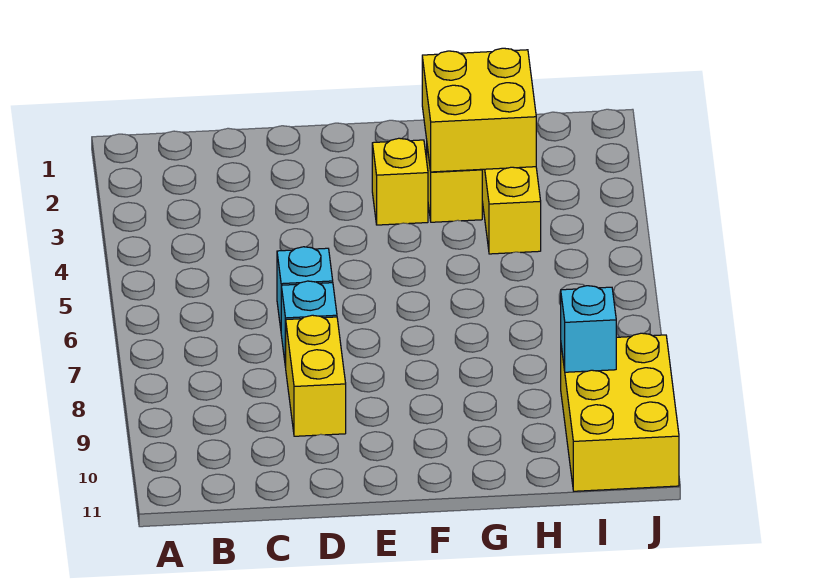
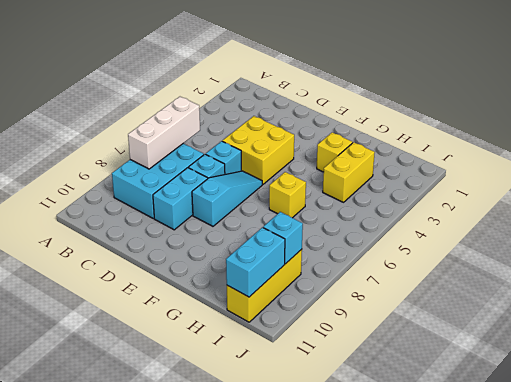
none -> white 1x3 brick [128,97,200,169]
none -> cyan 2x3 brick [112,144,204,219]
yellow 1x2 brick [286,315,346,436] -> cyan 1x2 brick [153,168,208,230]
none -> cyan 1x3 slope [192,171,262,226]
yellow 1x1 brick [372,138,428,225] -> yellow 1x1 brick moved to [269,172,306,218]
yellow 2x2 brick [422,48,536,172] -> yellow 2x2 brick moved to [222,116,294,184]
yellow 2x3 brick [561,333,679,491] -> yellow 1x3 brick [227,249,302,322]
none -> cyan 1x2 brick [226,227,285,297]

